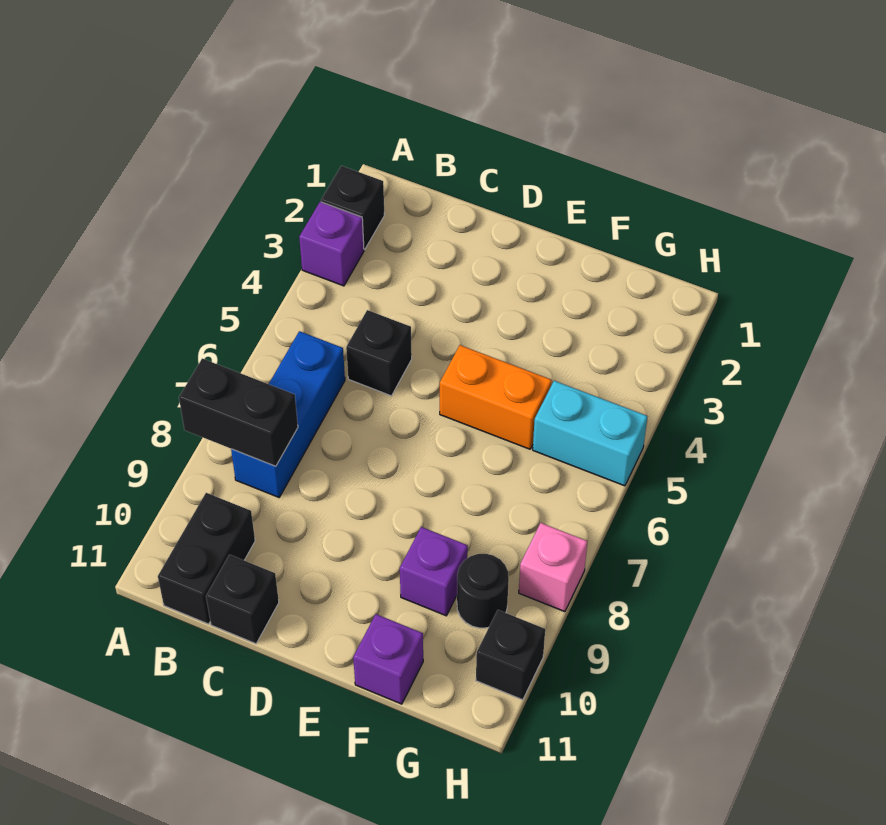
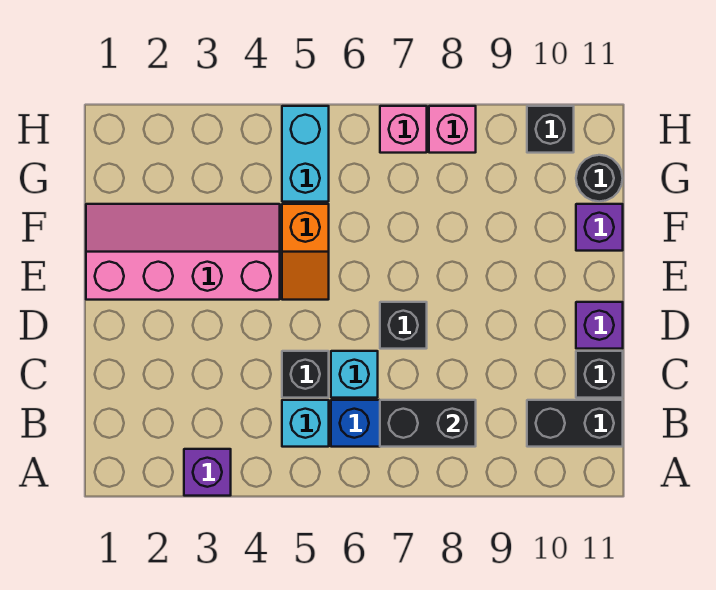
black 1x1 brick [321,166,384,249] -> black 1x1 brick moved to [380,302,427,349]
black 1x2 brick [179,359,298,466] -> black 1x2 brick turned to [380,400,476,447]
none -> cyan 1x1 brick [282,400,329,447]
none -> cyan 1x1 brick [331,351,378,398]
none -> pink 2x4 slope [86,204,280,300]
orange 1x2 brick [440,345,552,449] -> orange 1x2 slope [282,204,329,300]
purple 1x1 brick [400,527,468,616] -> purple 1x1 brick moved to [576,302,623,349]
black 1x1 round brick [457,554,509,628] -> black 1x1 round brick moved to [576,155,623,202]
none -> pink 1x1 brick [380,106,427,153]

